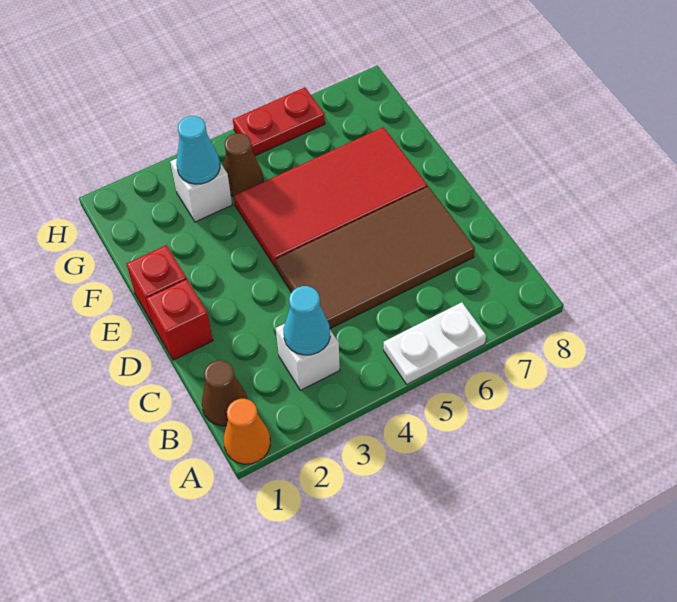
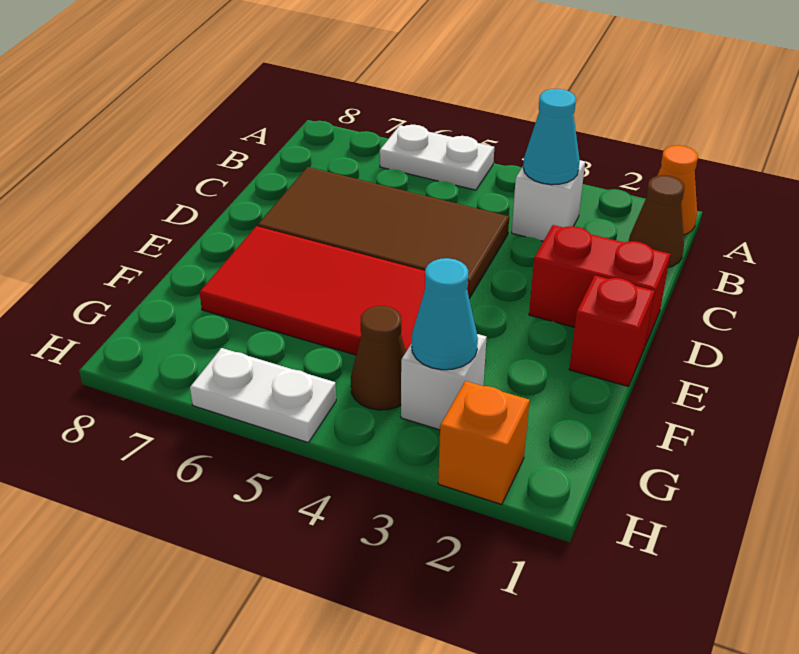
red 1x1 brick [146,279,213,360] -> red 1x2 brick [529,225,670,346]
none -> orange 1x1 brick [438,381,530,505]
red 1x2 plate [233,87,325,156] -> white 1x2 plate [190,348,336,442]

